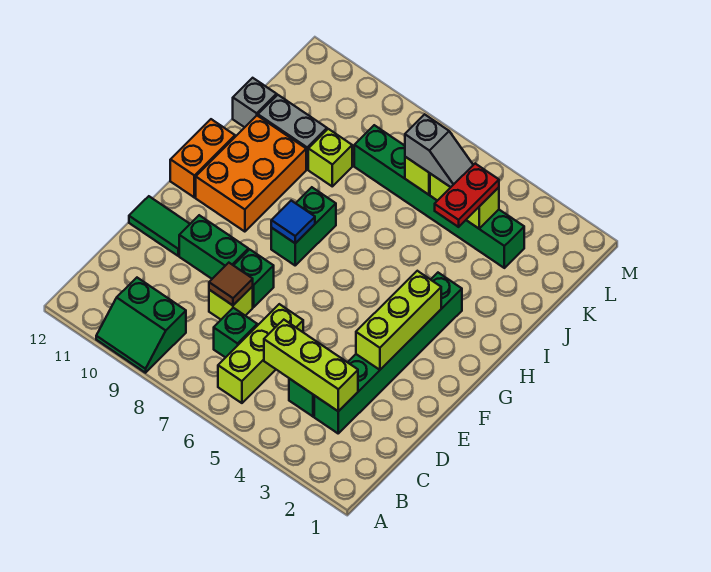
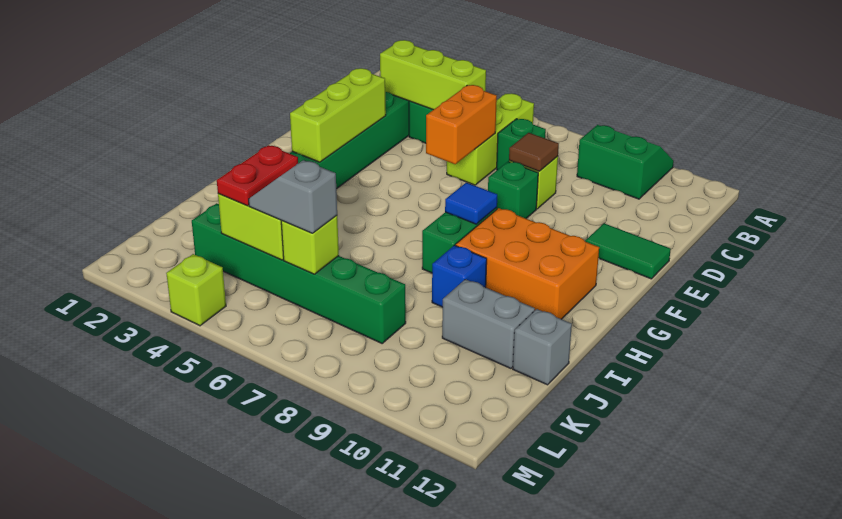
green 1x2 brick [179,215,248,279] -> none
orange 2x3 brick [196,116,306,232] -> orange 2x3 brick turned to [455,208,599,319]
orange 1x2 brick [170,119,235,197] -> orange 1x2 brick moved to [426,85,497,164]
none -> blue 1x1 brick [432,245,487,307]
lime 1x1 brick [308,129,352,186] -> lime 1x1 brick moved to [166,254,226,326]

